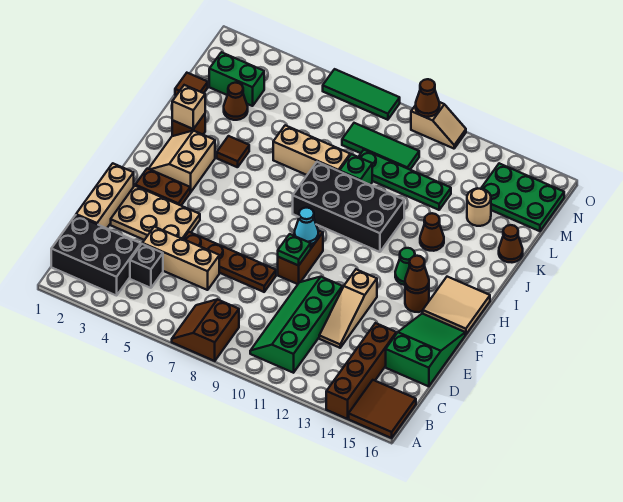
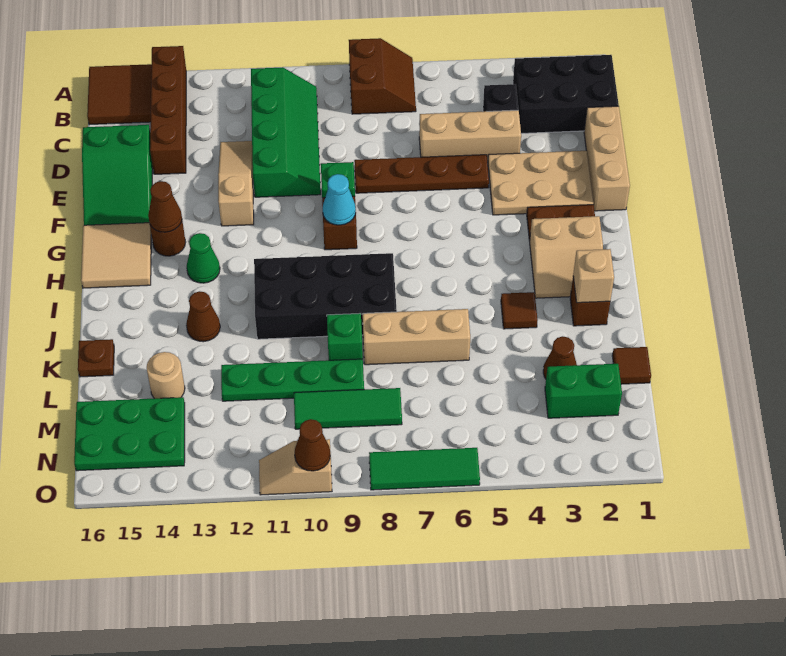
tan 2x2 slope [149,131,215,192] -> tan 2x2 slope turned to [529,216,603,298]
brown 1x1 cone [499,225,523,262] -> brown 1x1 plate [78,339,114,377]

